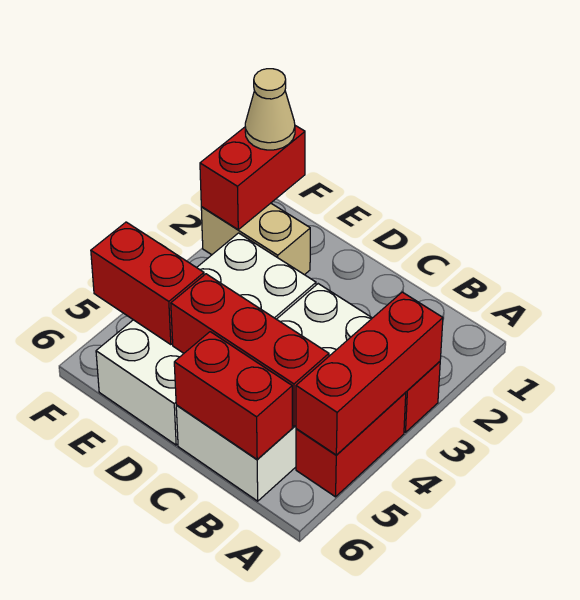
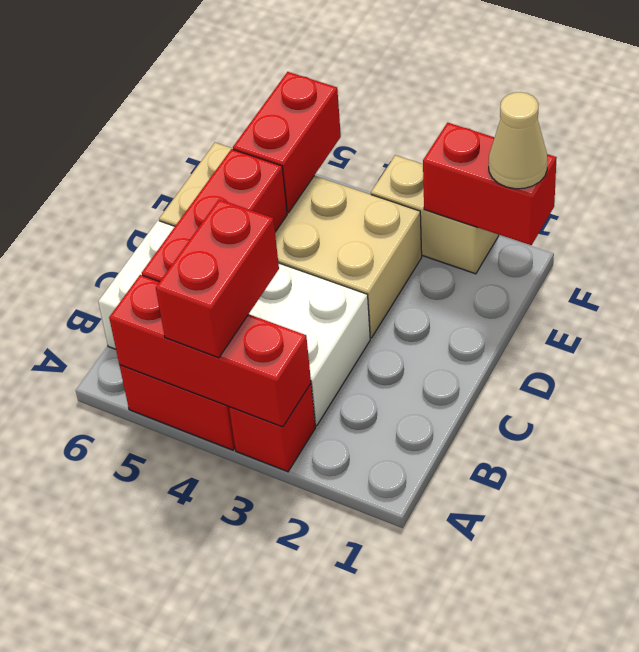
red 1x2 brick [174,332,292,459] -> red 1x2 brick moved to [156,199,279,358]
white 2x4 brick [96,233,316,445] -> tan 2x4 brick [159,143,422,338]
tan 1x2 brick [201,203,310,275] -> tan 1x2 brick turned to [371,155,499,274]

